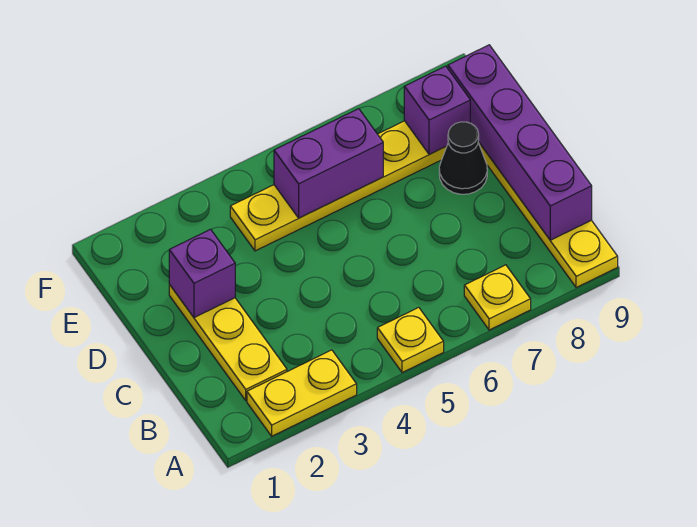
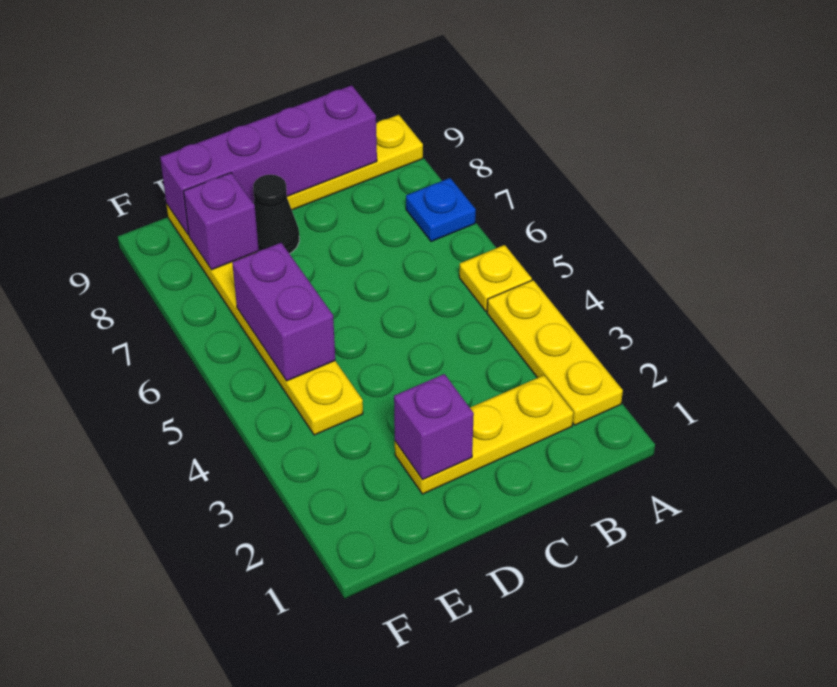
yellow 1x2 plate [247,350,357,436] -> yellow 1x3 plate [487,280,623,425]
yellow 1x1 plate [464,265,531,330] -> blue 1x1 plate [406,178,476,242]

